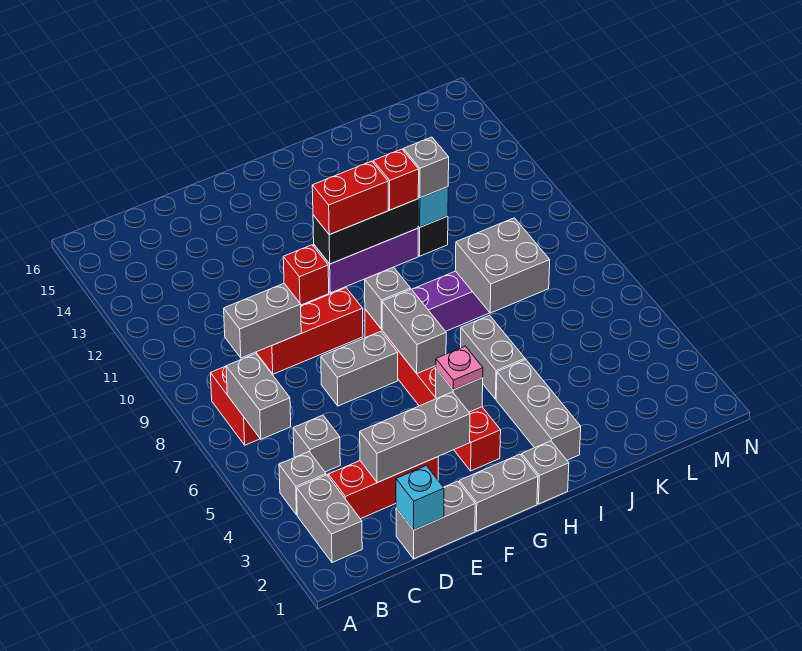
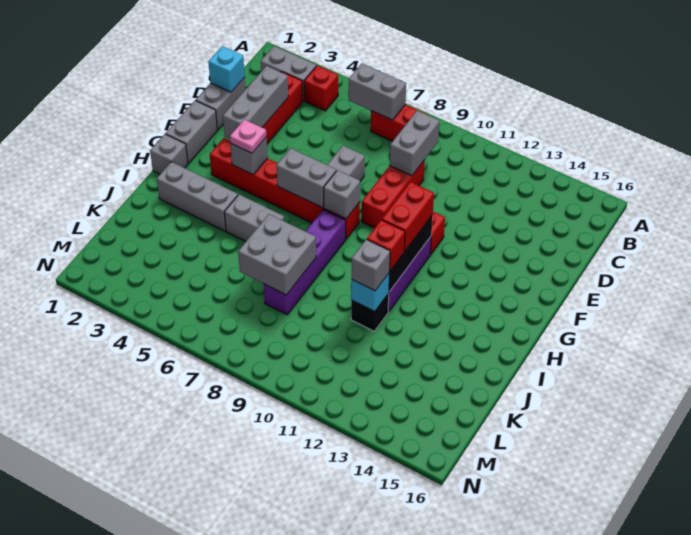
grey 1x1 brick [279,452,326,515] -> red 1x1 brick [304,65,338,111]
grey 1x1 brick [293,415,340,472] -> none

